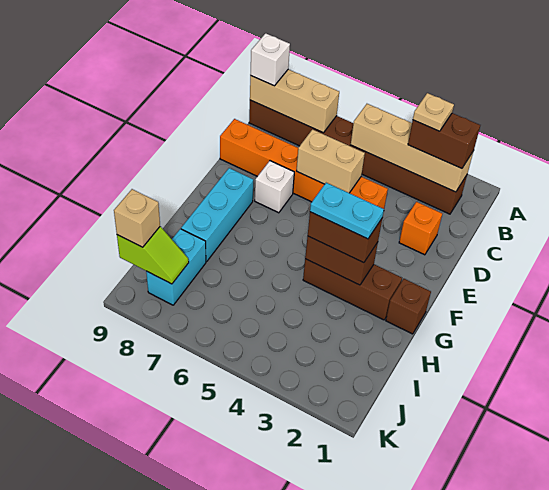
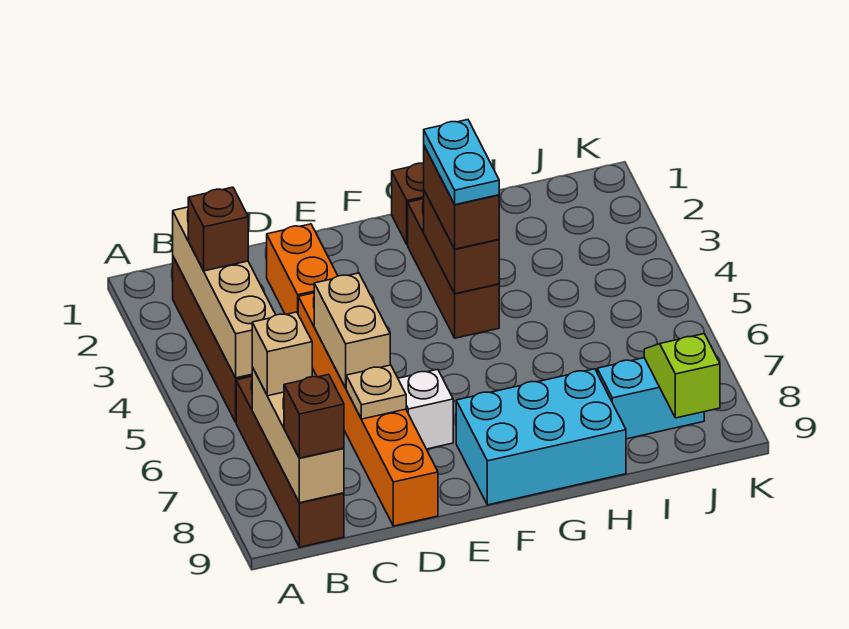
brown 1x2 brick [408,113,480,169] -> brown 1x1 brick [188,187,248,271]
tan 1x1 plate [413,93,454,131] -> tan 1x1 plate moved to [346,365,406,419]
white 1x1 brick [250,33,290,86] -> brown 1x1 brick [284,374,344,458]
orange 1x1 brick [399,202,442,255] -> orange 1x2 brick [267,224,338,314]
cyan 1x3 brick [181,168,253,262] -> cyan 2x3 brick [456,369,626,505]
tan 1x1 brick [114,189,160,247] -> tan 1x1 brick moved to [252,312,312,396]

